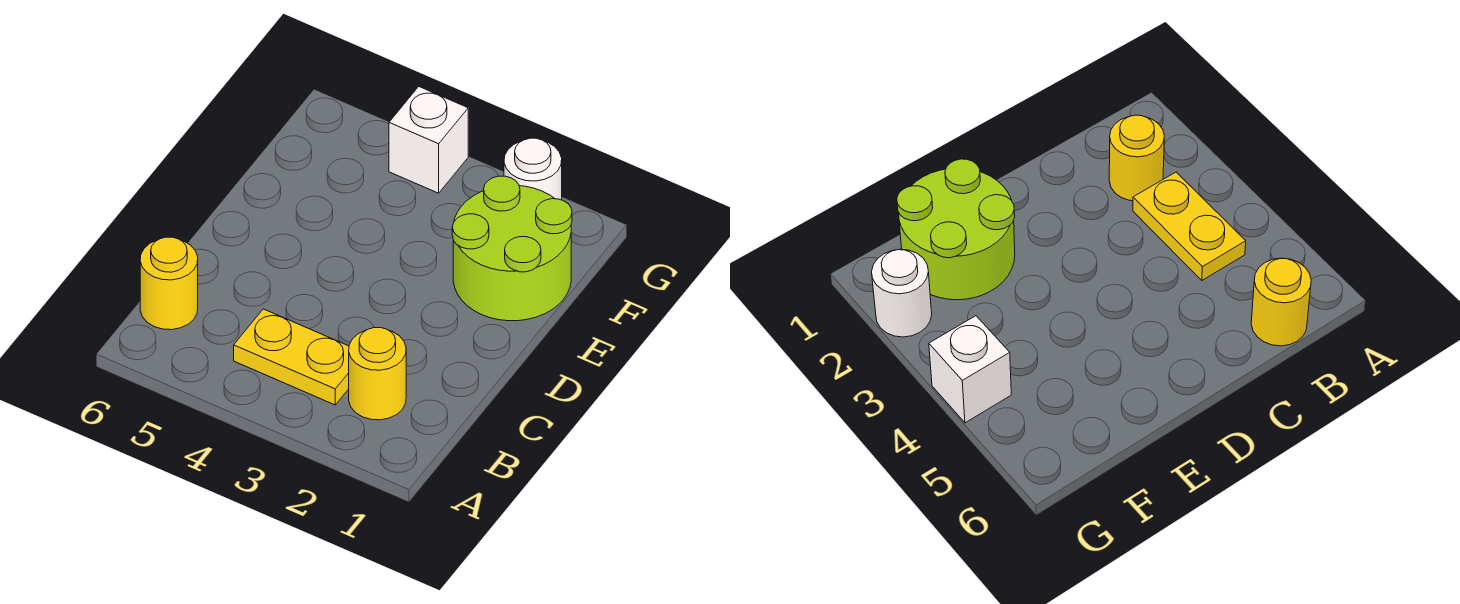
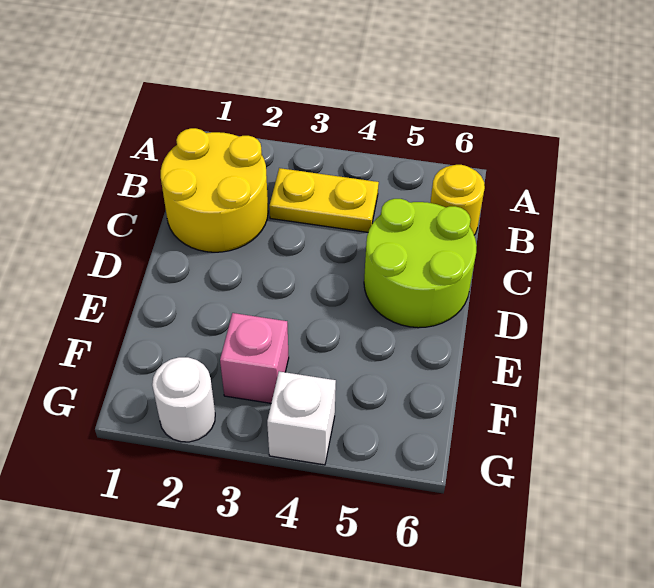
yellow 1x1 round brick [349,328,406,420] -> yellow 2x2 round brick [161,128,268,252]
lime 2x2 round brick [452,176,572,321] -> lime 2x2 round brick moved to [364,199,477,328]
none -> pink 1x1 brick [220,313,289,403]

